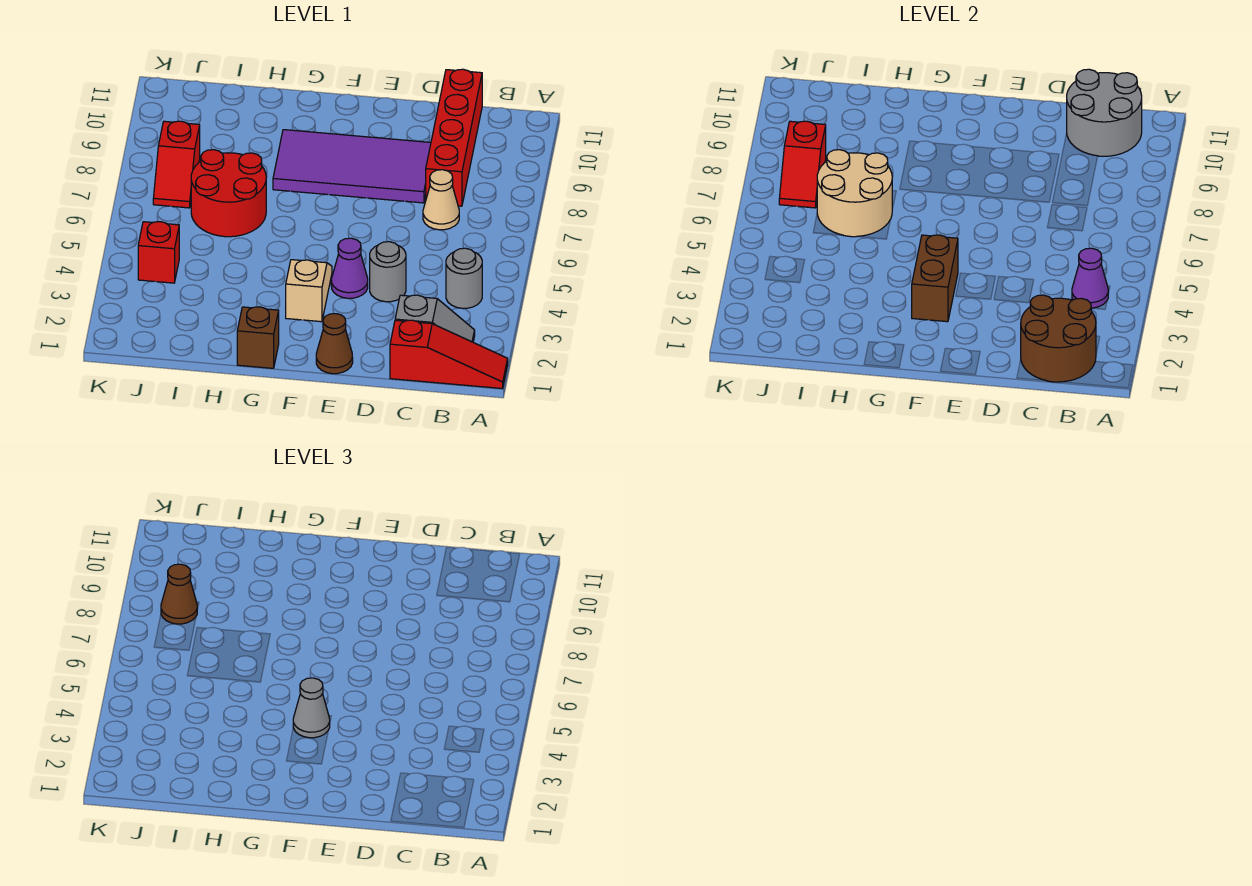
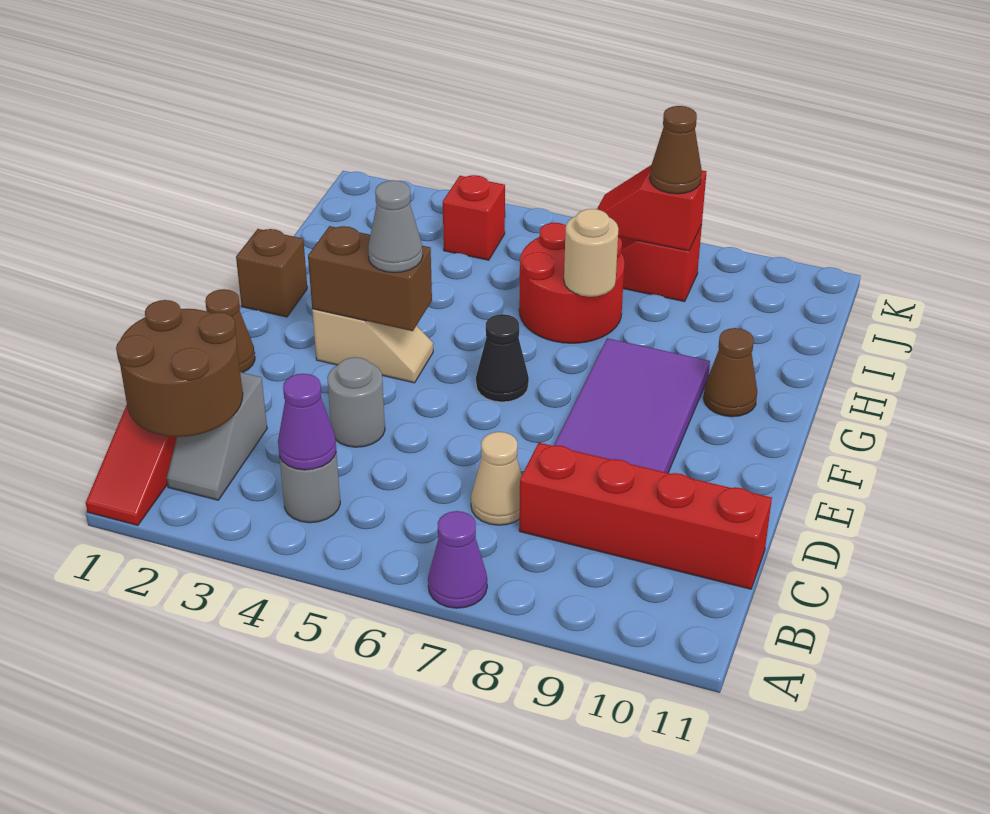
grey 2x2 round brick [1067,69,1142,156] -> none
purple 1x1 cone [331,238,368,298] -> purple 1x1 cone moved to [428,511,487,608]
none -> black 1x1 cone [476,314,529,402]
none -> brown 1x1 cone [704,328,757,417]
tan 2x2 round brick [817,150,892,237] -> tan 1x1 round brick [564,209,618,297]

